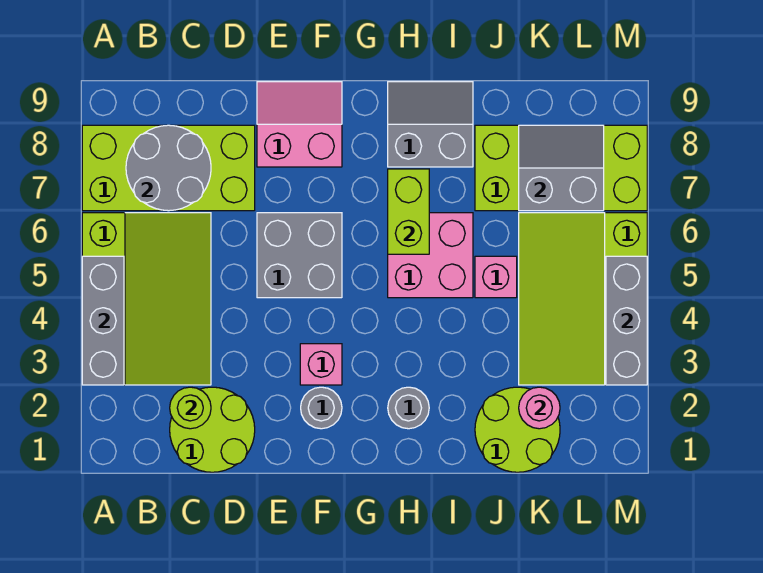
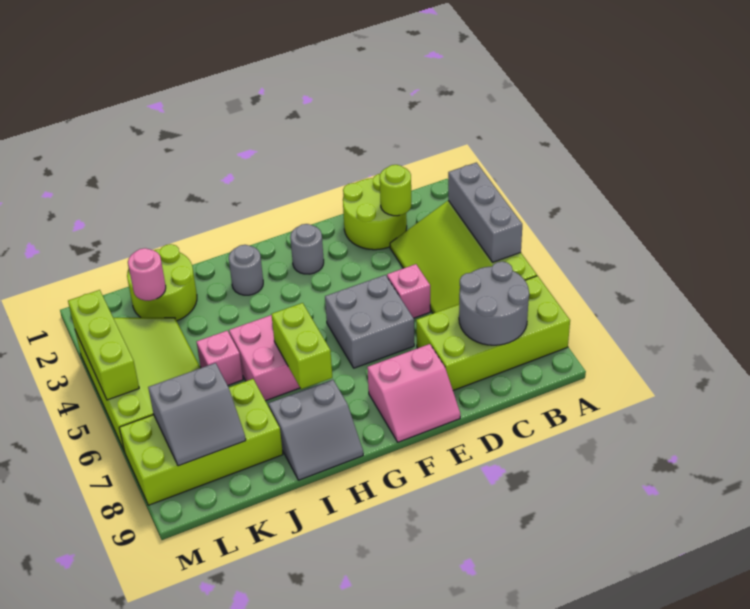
pink 1x1 brick [300,344,342,385] -> pink 1x1 brick moved to [387,264,430,318]
grey 1x3 brick [606,256,647,385] -> lime 1x3 brick [68,290,139,400]

